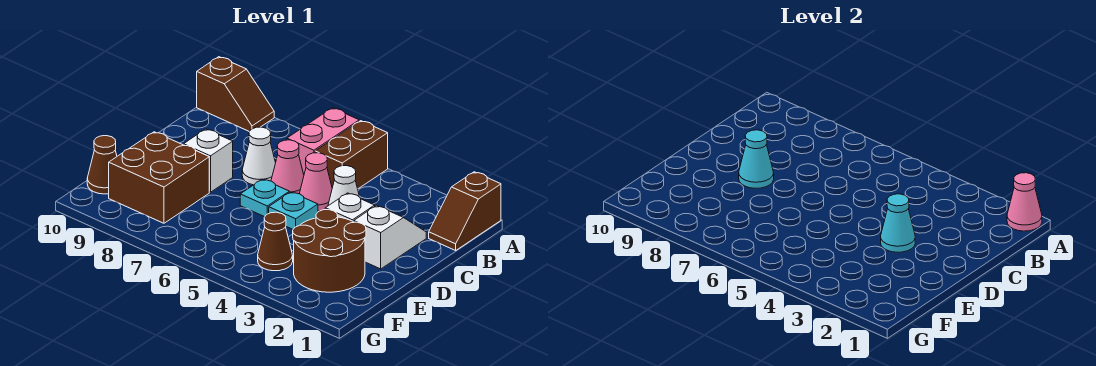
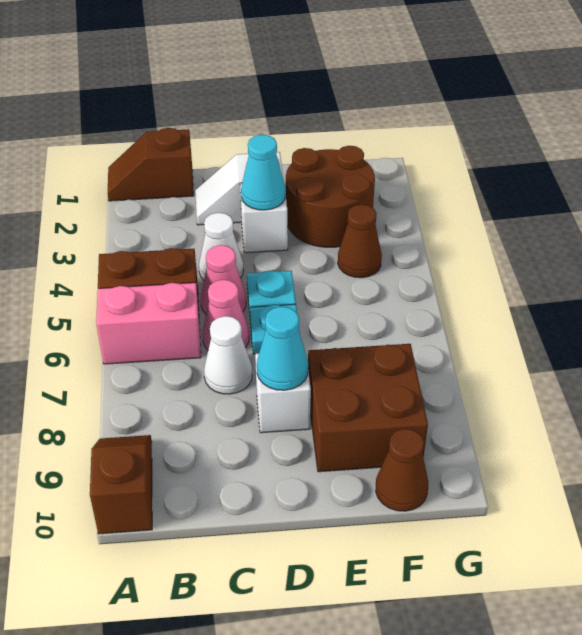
brown 1x2 slope [429,172,501,250] -> brown 1x2 slope turned to [108,128,194,201]
pink 1x1 cone [1007,173,1042,231] -> none

